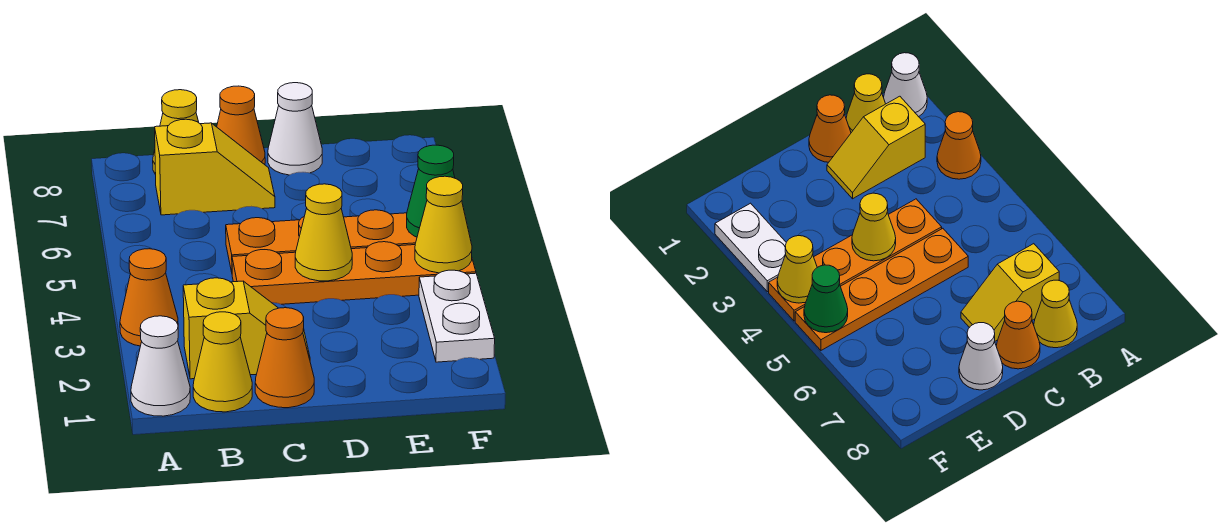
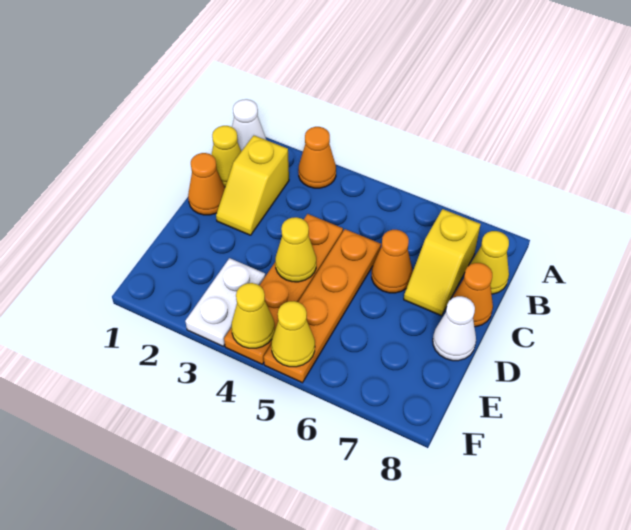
none -> orange 1x1 cone [372,230,413,293]
white 1x2 plate [419,270,495,362] -> white 1x2 plate turned to [185,258,265,346]
green 1x1 cone [407,145,455,237] -> yellow 1x1 cone [271,301,315,367]

